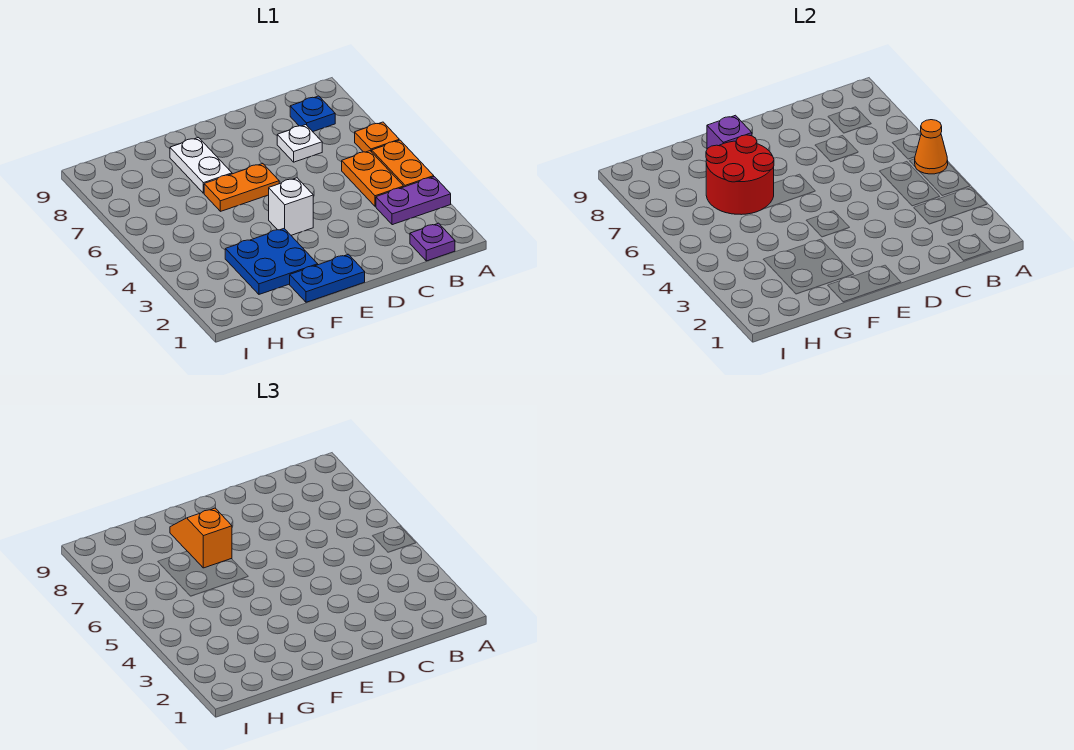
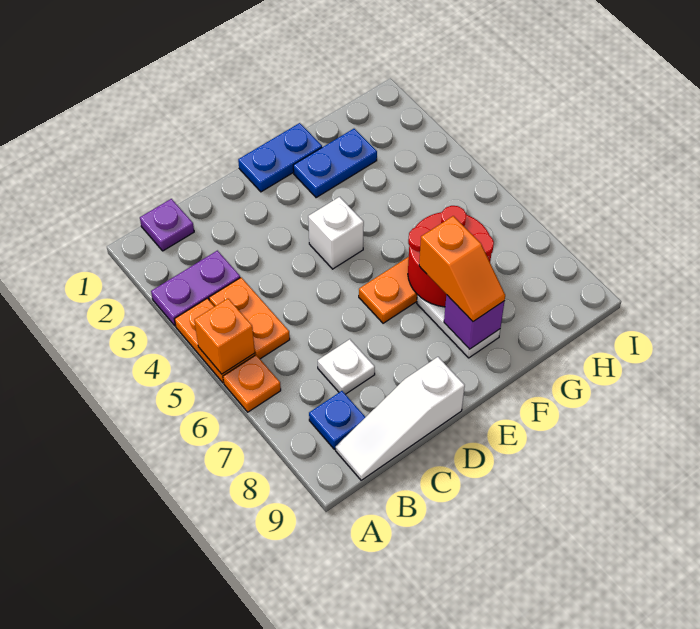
orange 1x1 cone [915,120,948,174] -> orange 1x1 brick [194,299,255,374]
none -> white 1x3 slope [336,357,465,480]
blue 2x2 plate [225,229,318,294] -> blue 1x2 plate [293,129,377,198]

